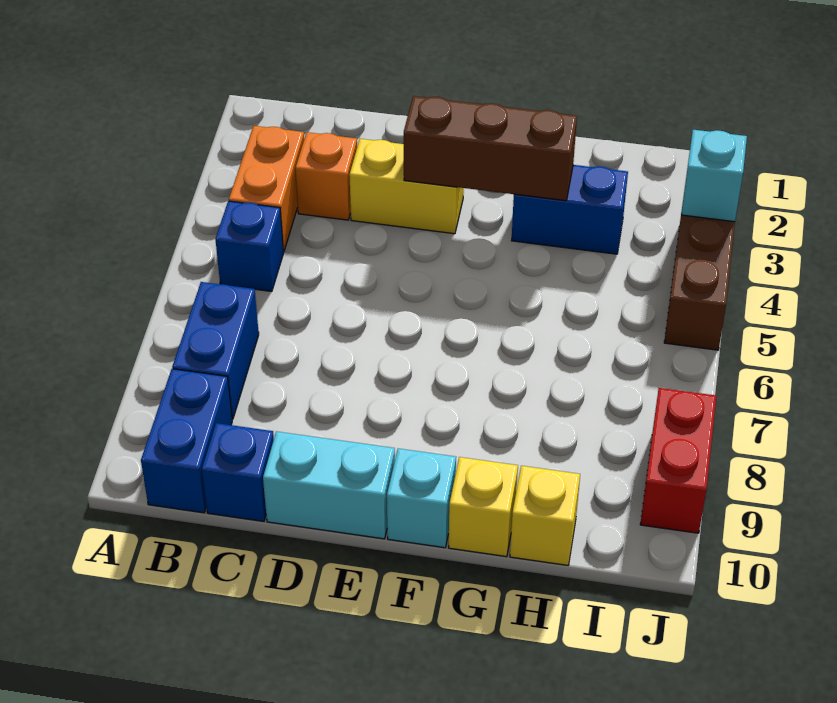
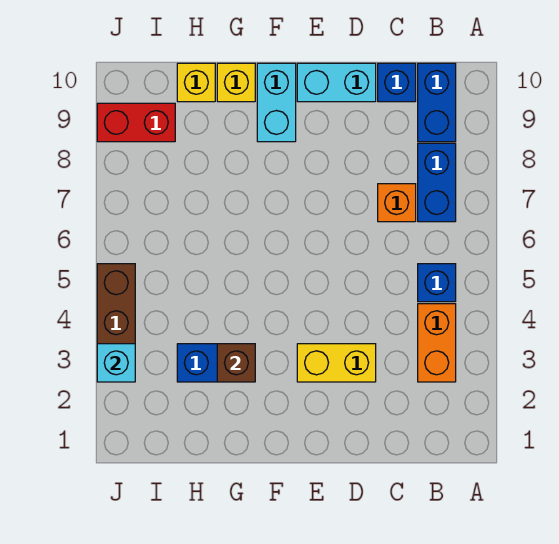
orange 1x1 brick [295,132,357,220] -> orange 1x1 brick moved to [378,184,416,222]
brown 1x3 brick [404,96,577,201] -> brown 1x1 brick [217,344,255,382]
cyan 1x1 brick [387,449,456,548] -> cyan 1x2 brick [257,63,296,142]
red 1x2 brick [640,388,716,533] -> red 1x2 brick turned to [97,103,175,142]

